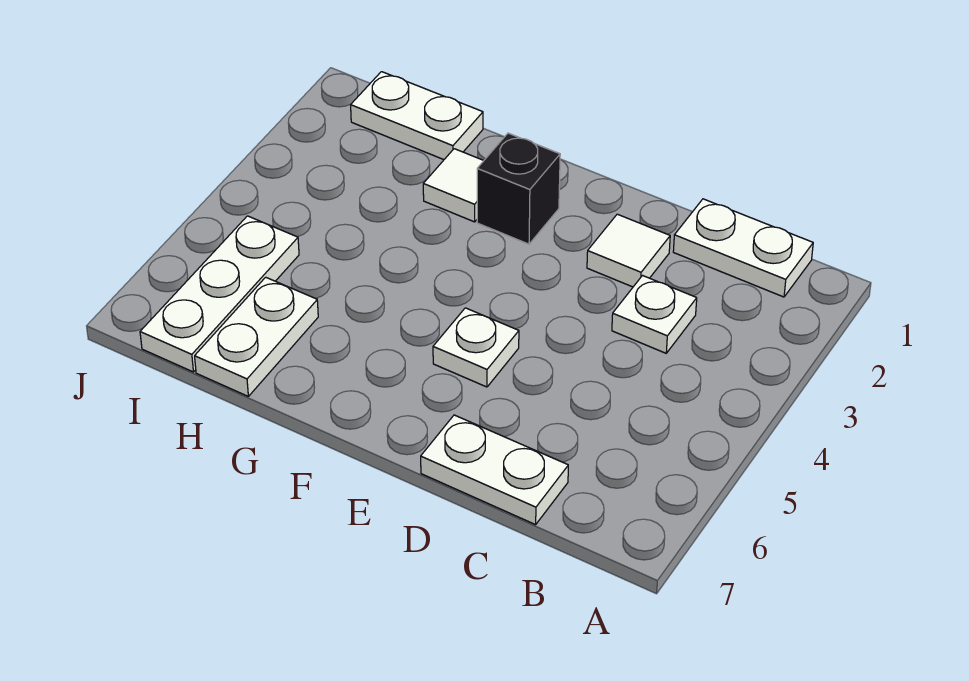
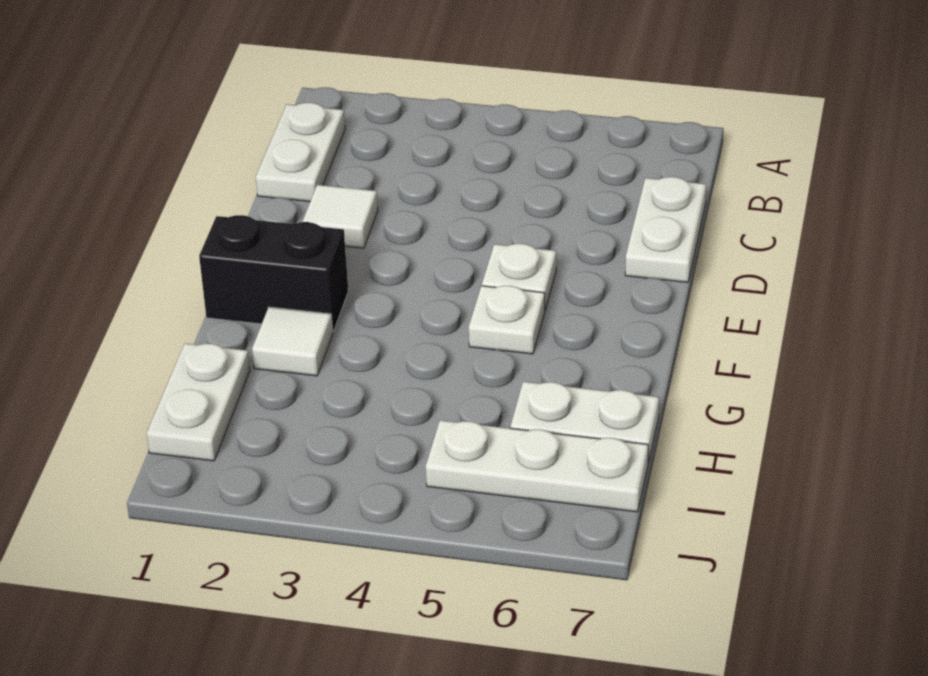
white 1x1 plate [612,276,697,353] -> white 1x1 plate moved to [469,286,545,354]
black 1x1 brick [477,133,560,244] -> black 1x2 brick [199,215,348,332]

